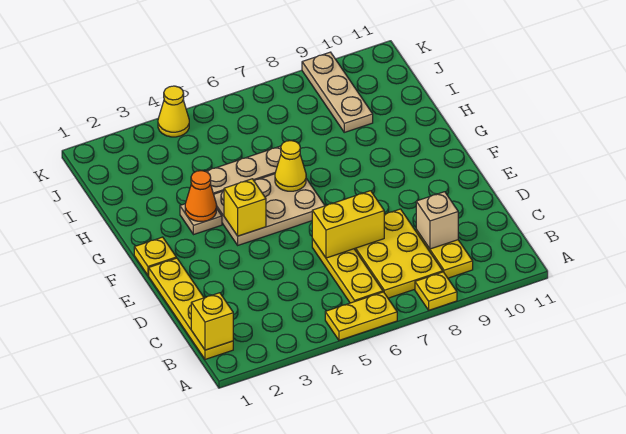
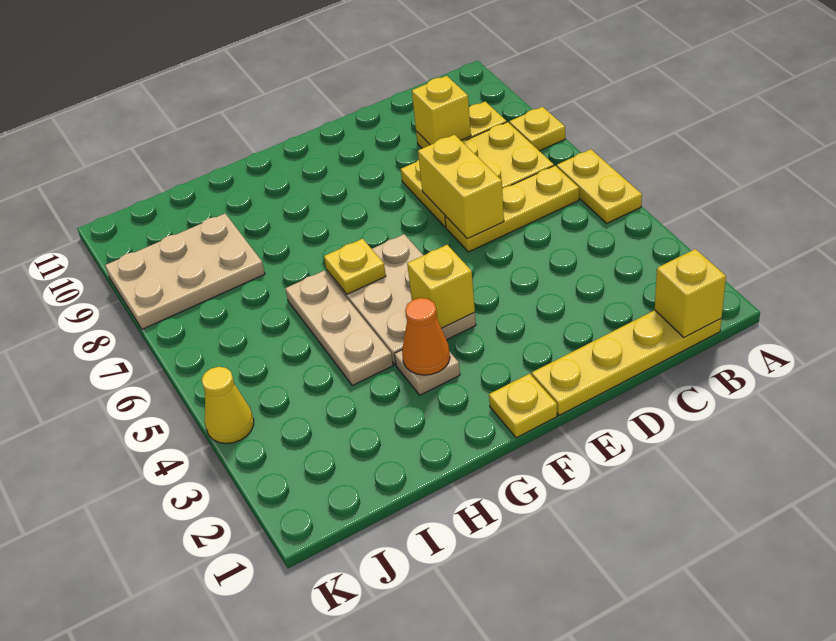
tan 1x1 brick [416,192,458,249] -> yellow 1x1 brick [412,76,471,145]
yellow 1x1 cone [275,141,306,191] -> yellow 1x1 plate [324,239,386,294]
tan 1x3 plate [302,52,373,132] -> tan 2x3 plate [105,214,265,329]

